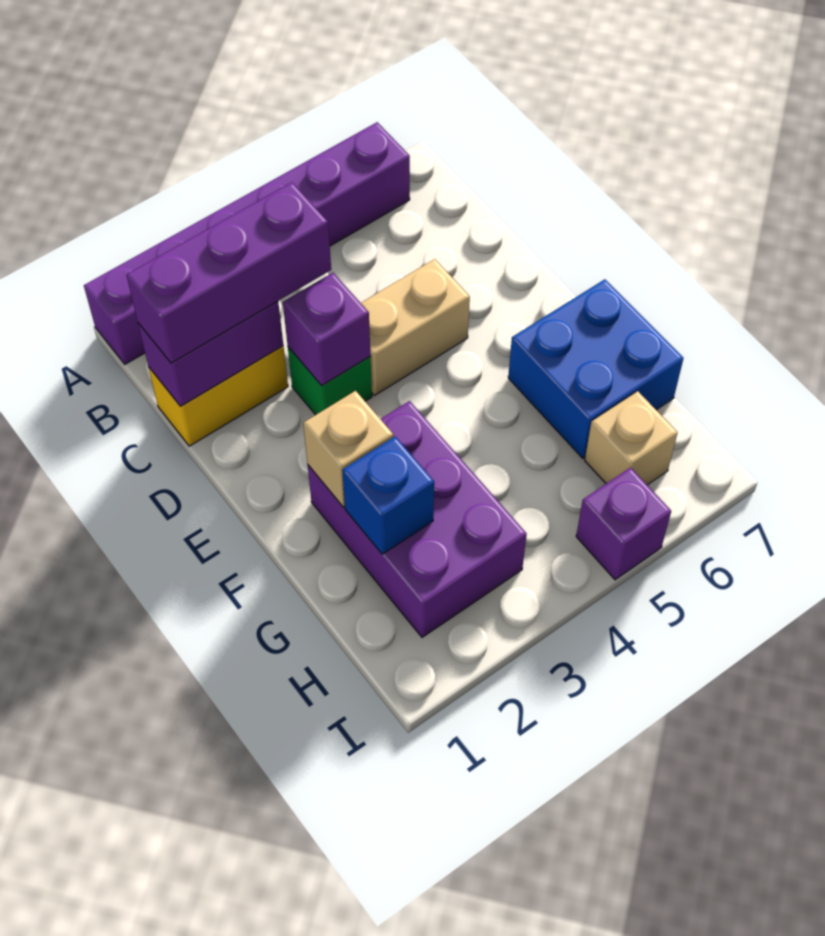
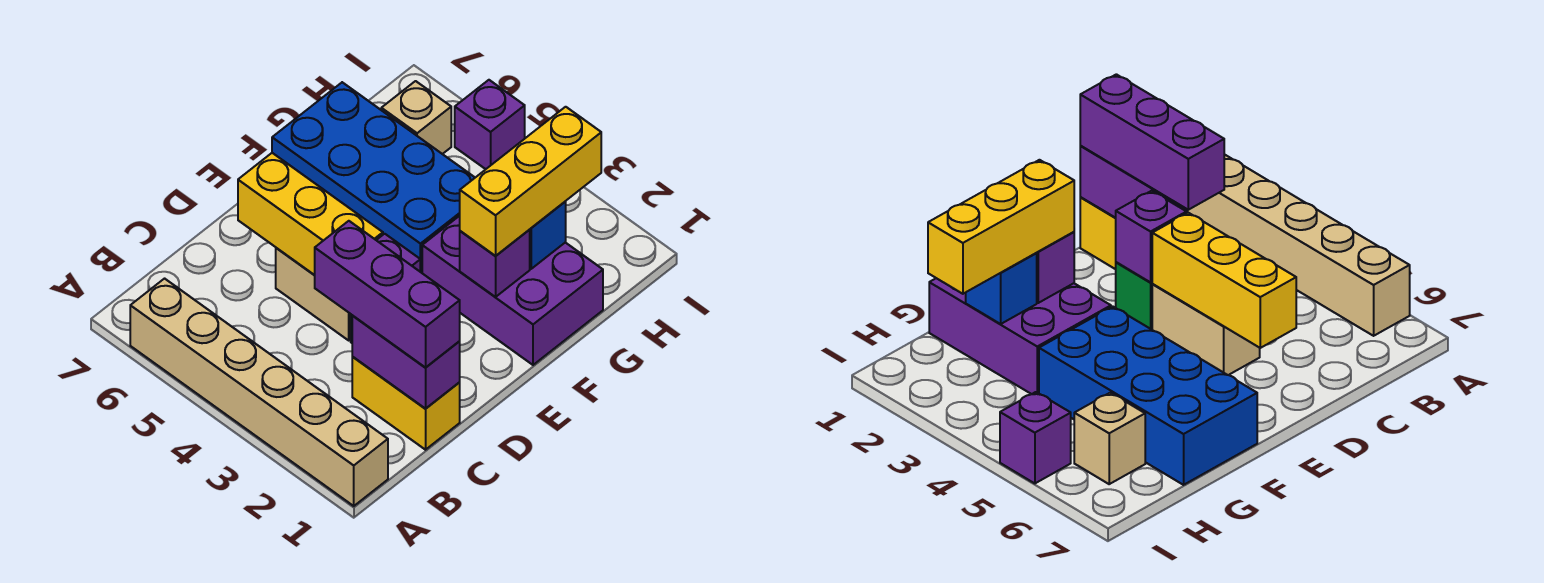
purple 1x6 brick [84,122,410,364] -> tan 1x6 brick [130,279,388,506]
none -> yellow 1x3 brick [238,153,383,275]
purple 2x3 brick [308,401,527,637] -> purple 2x3 brick turned to [422,216,603,365]
tan 1x1 brick [303,391,393,507] -> purple 1x1 brick [460,230,530,297]
none -> yellow 1x3 brick [460,107,601,256]
blue 2x2 brick [508,279,683,458] -> blue 2x4 brick [272,82,475,273]

